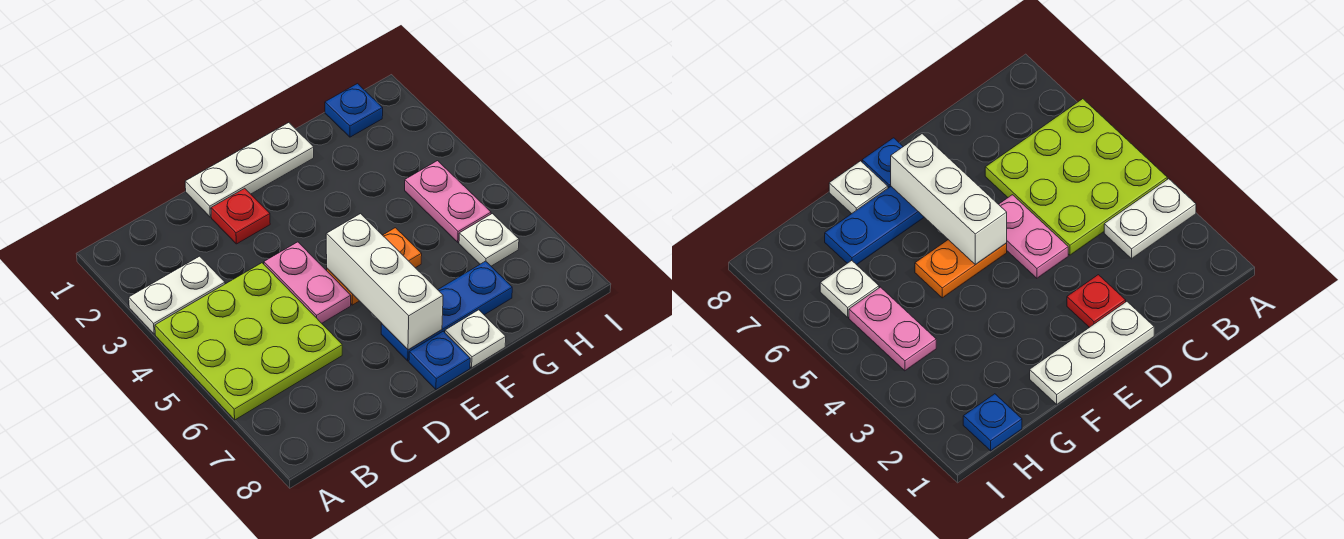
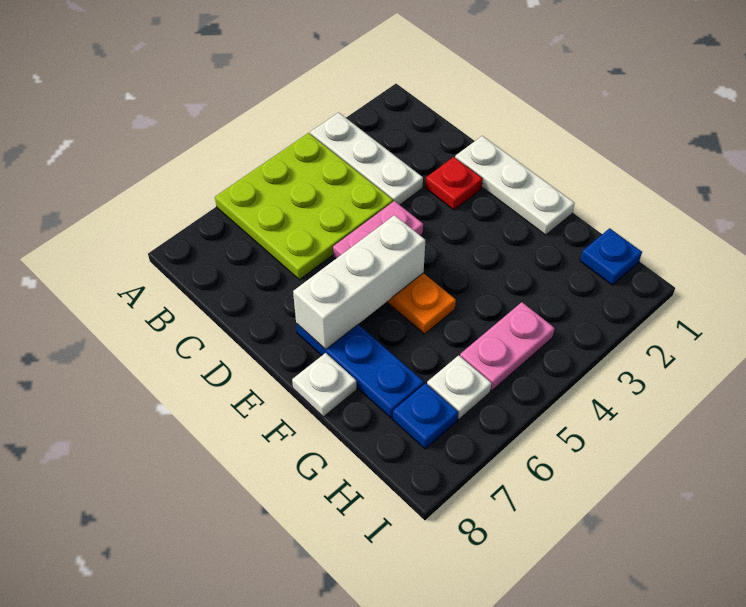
white 1x2 plate [129,256,225,334] -> white 1x3 plate [310,112,423,205]
blue 1x1 plate [409,331,470,389] -> blue 1x1 plate moved to [393,383,458,449]

